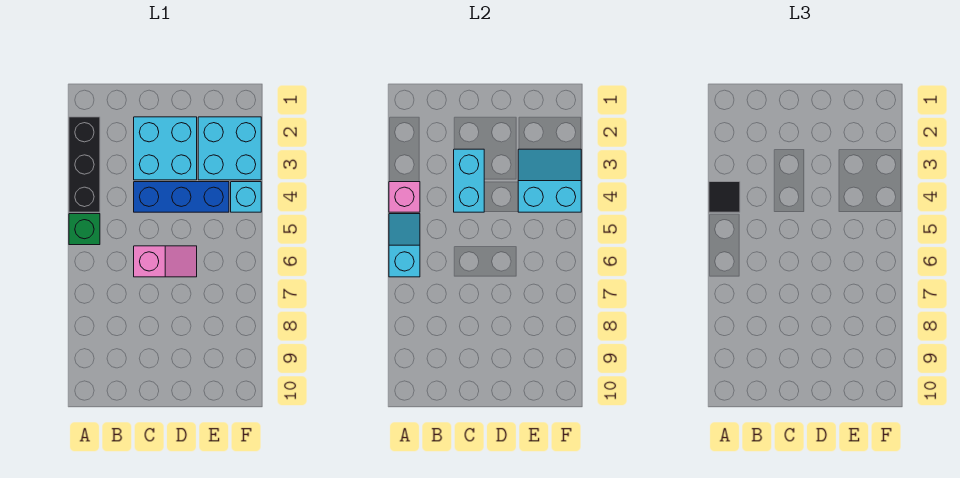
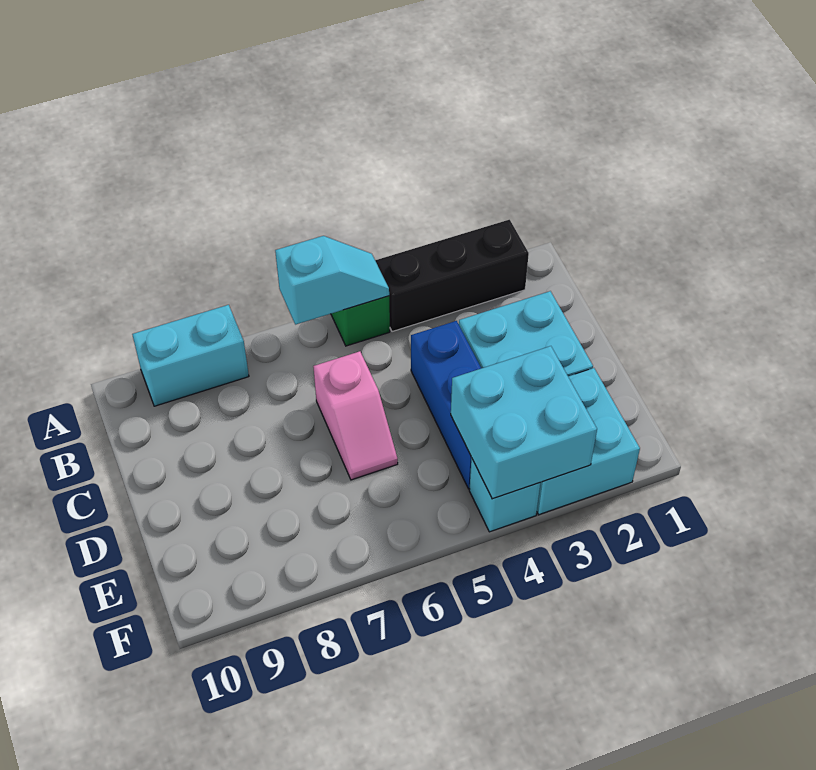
pink 1x1 brick [389,182,420,212] -> none
black 1x1 tile [709,182,740,212] -> none
cyan 1x2 brick [454,149,484,212] -> cyan 1x2 brick moved to [132,305,249,406]
cyan 2x2 slope [518,149,581,212] -> cyan 2x2 brick [451,346,597,499]

